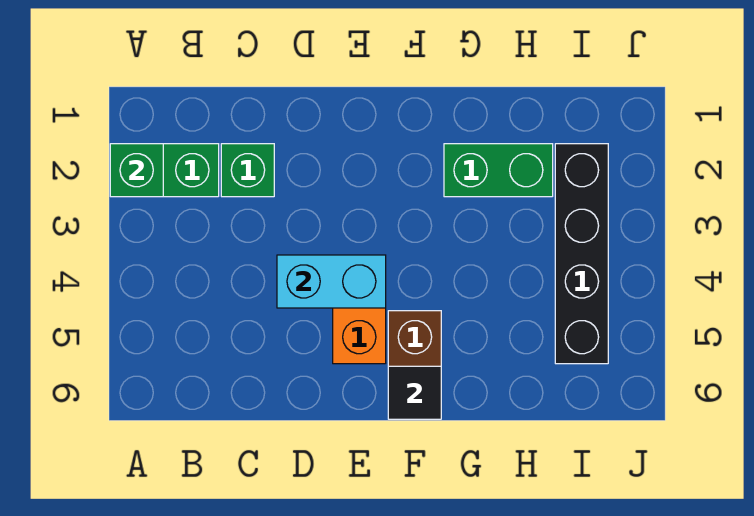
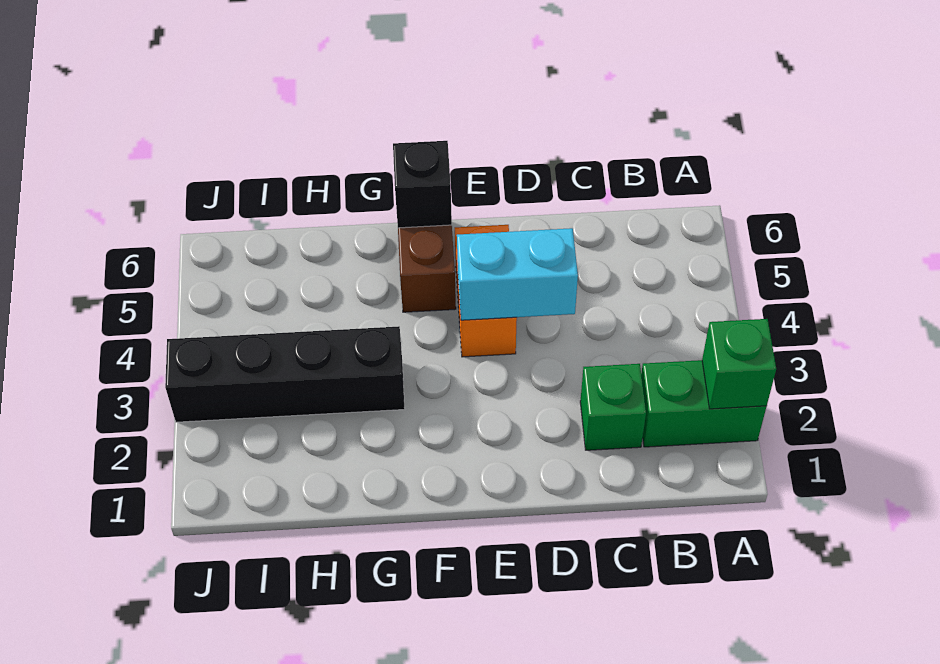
black 1x1 tile [388,366,441,419] -> black 1x1 brick [393,141,452,228]
green 1x2 brick [444,144,553,197] -> none
black 1x4 brick [555,144,608,364] -> black 1x4 brick turned to [165,326,405,422]

